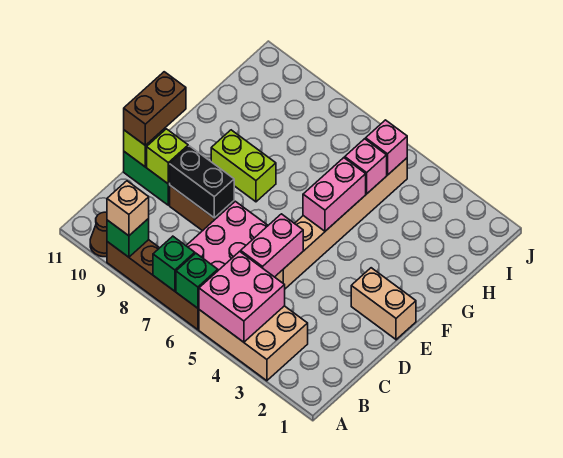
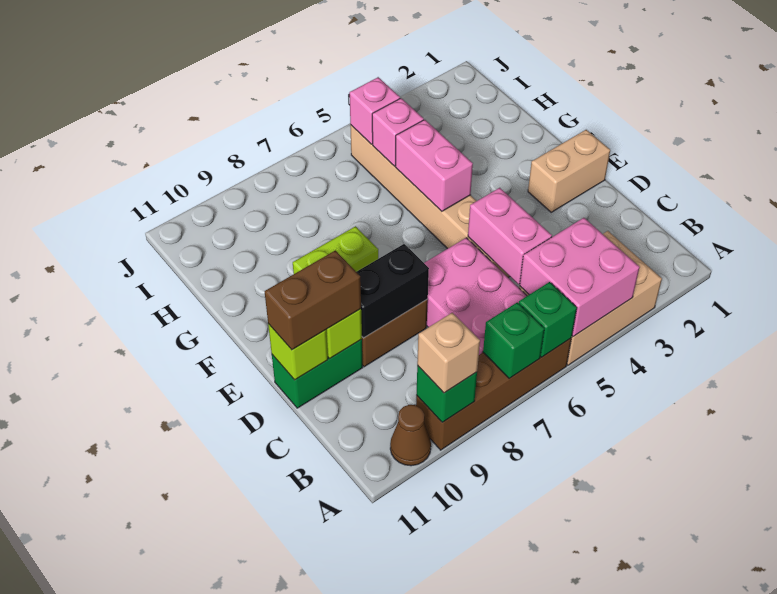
brown 1x2 brick [124,72,186,146] -> brown 1x2 brick turned to [265,250,361,350]

